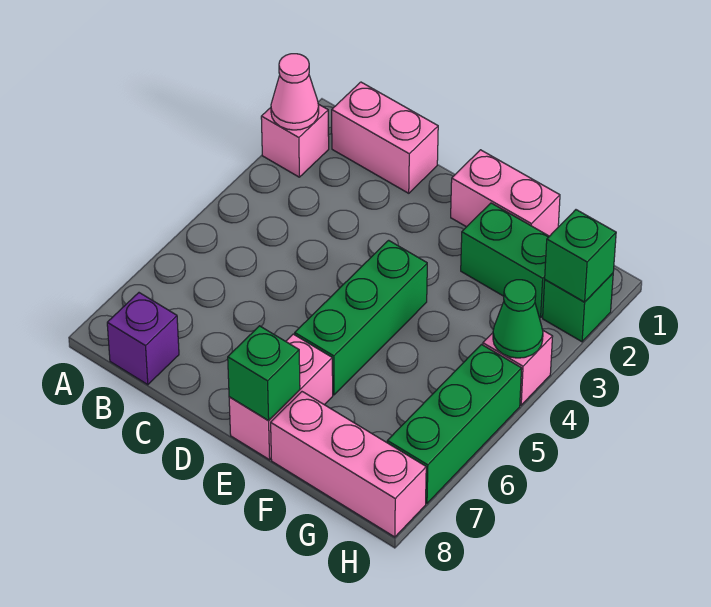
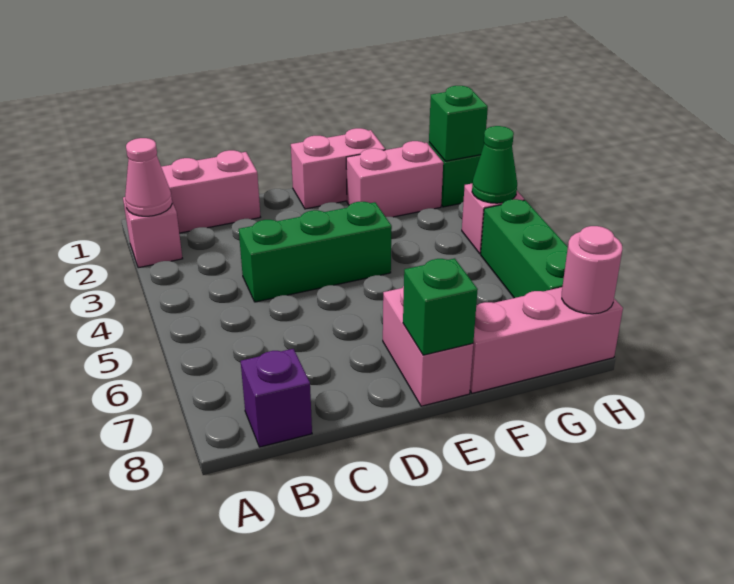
green 1x3 brick [295,240,427,395] -> green 1x3 brick turned to [239,202,392,302]
green 1x2 brick [461,203,549,318] -> pink 1x2 brick [346,141,443,217]
none -> pink 1x1 round brick [562,226,622,314]

